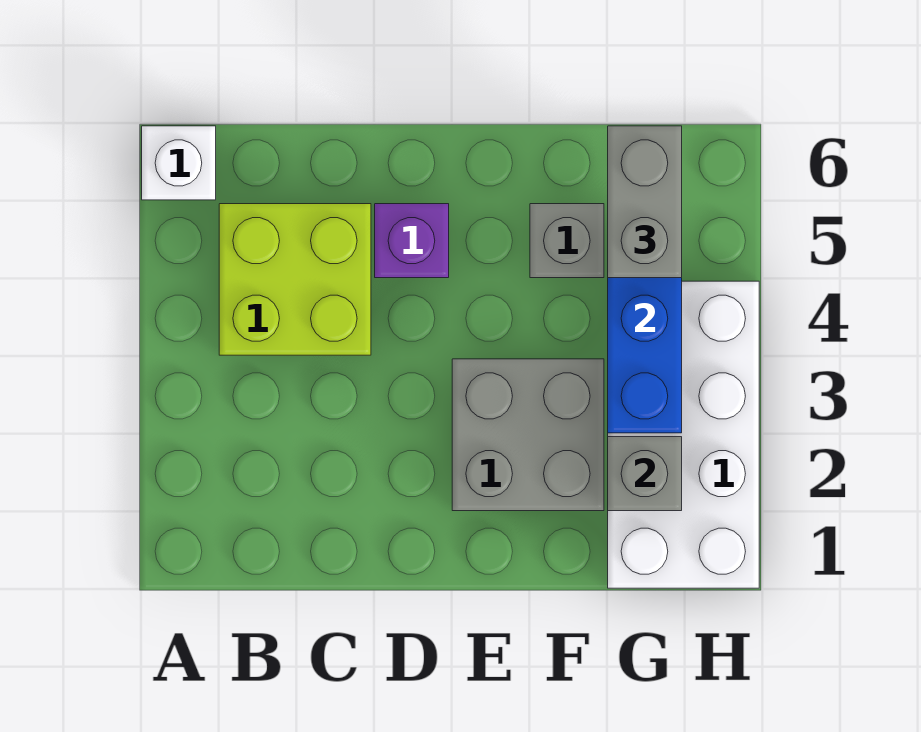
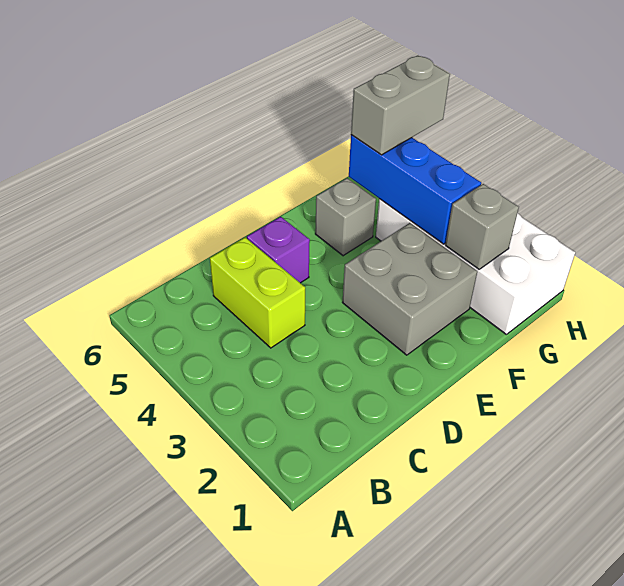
white 1x1 brick [142,126,216,200] -> none
lime 2x2 brick [219,204,371,355] -> lime 1x2 brick [210,237,305,348]
grey 1x2 brick [608,126,682,278] -> grey 1x2 brick turned to [351,55,450,155]

